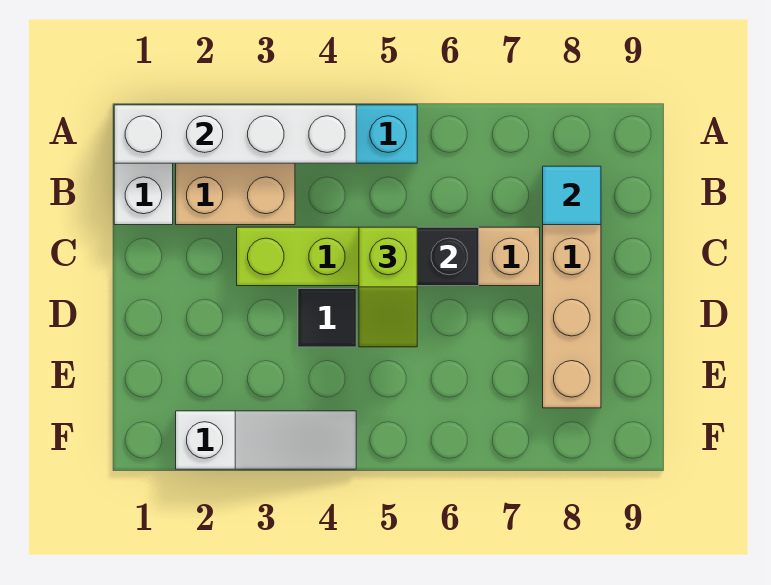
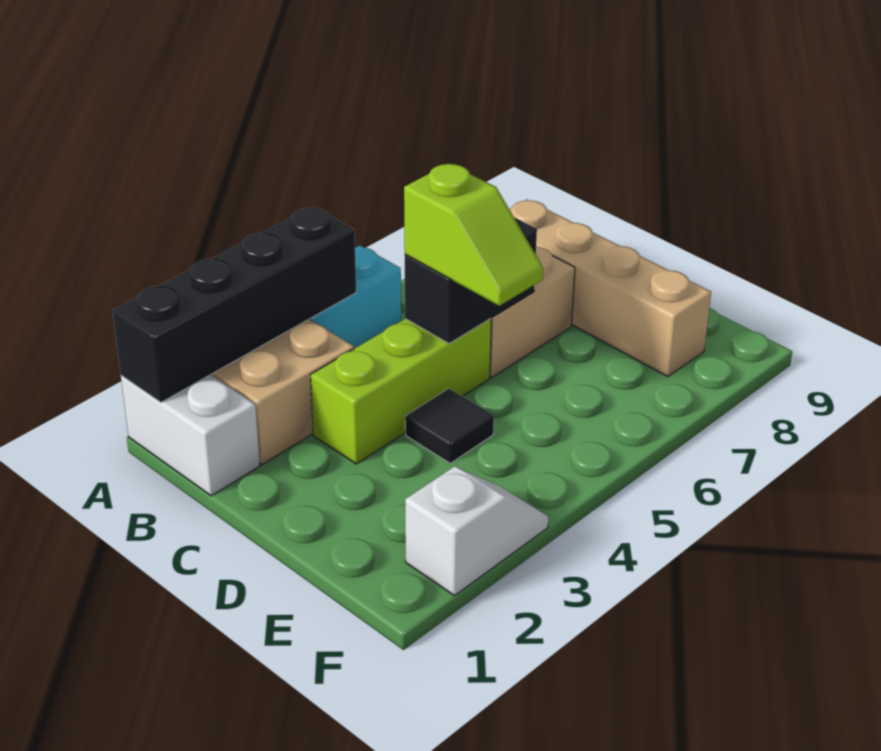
white 1x4 brick [114,105,356,163] -> black 1x4 brick [112,207,356,402]
cyan 1x1 tile [543,166,601,225] -> none
white 1x3 slope [176,411,356,469] -> white 1x2 slope [405,467,548,596]

